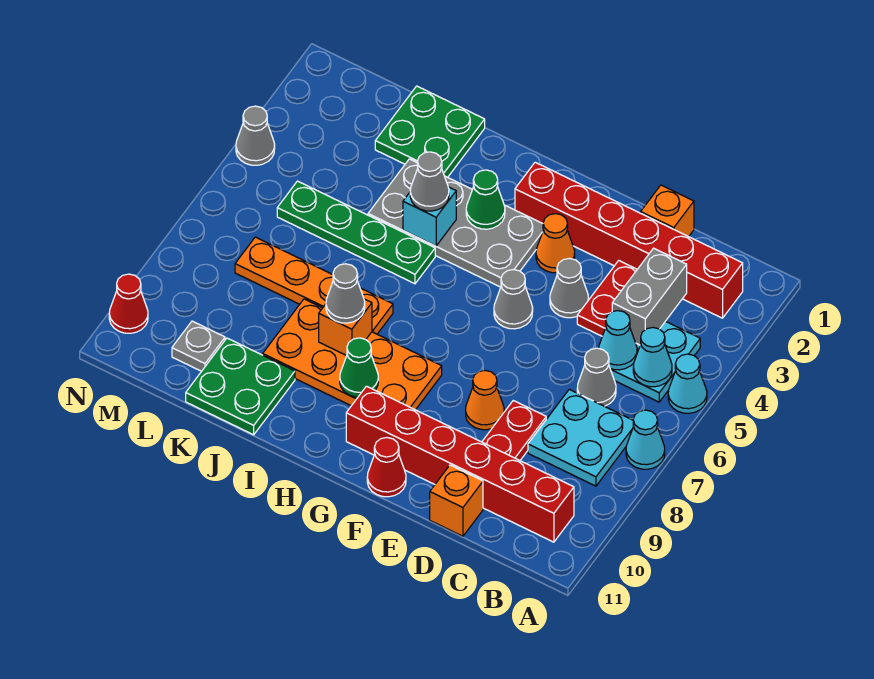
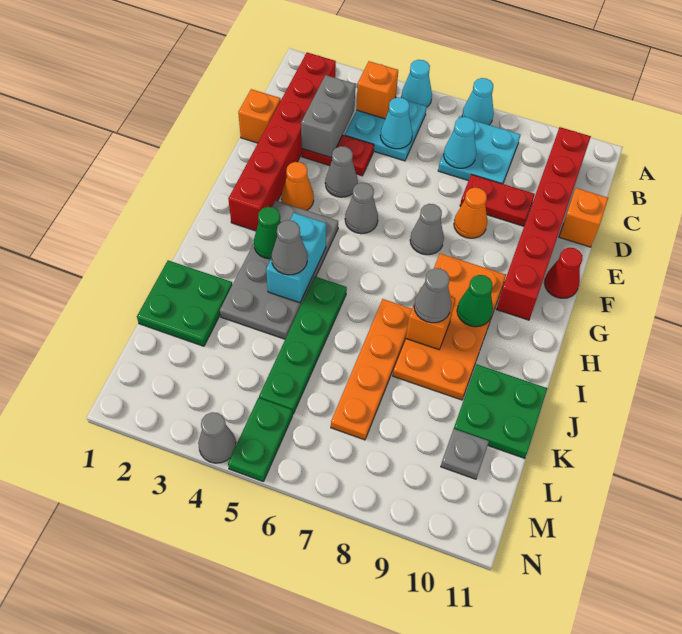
none -> orange 1x1 brick [356,61,398,119]
cyan 1x1 cone [633,328,672,387] -> cyan 1x1 cone moved to [444,117,476,168]
grey 1x2 brick [612,248,687,345] -> grey 1x2 brick turned to [301,75,355,158]
grey 1x1 cone [577,348,616,406] -> grey 1x1 cone moved to [410,204,444,255]
cyan 1x1 brick [403,187,456,246] -> cyan 1x2 brick [266,213,326,303]
none -> green 1x2 plate [228,398,293,482]
red 1x1 cone [109,274,148,333] -> none

